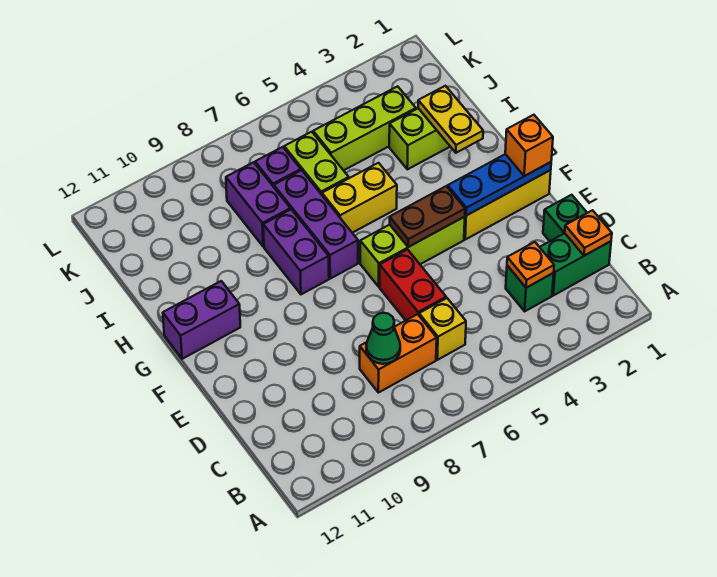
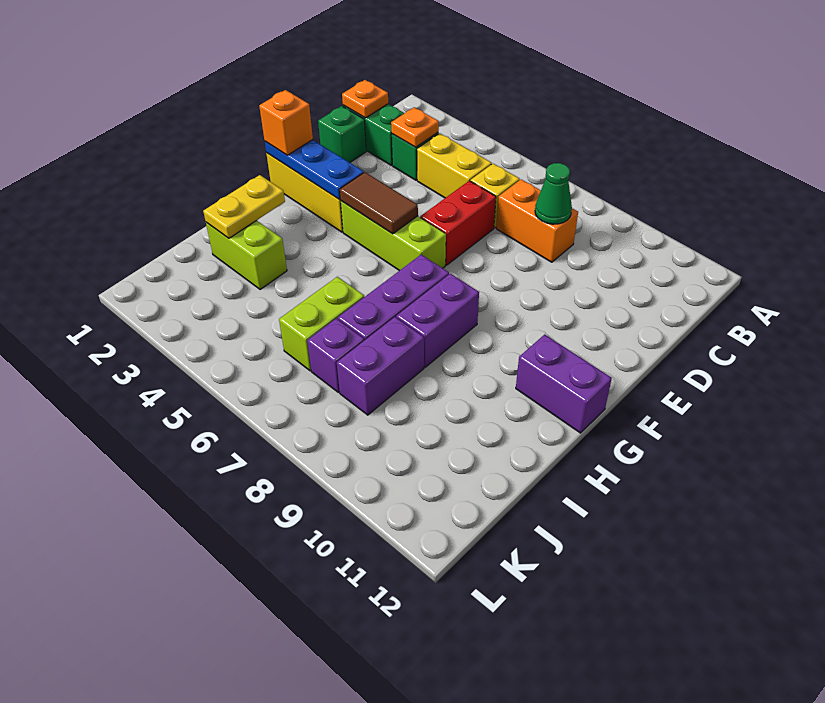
brown 1x2 plate [390,186,465,247] -> brown 1x2 tile [340,172,418,234]
yellow 1x2 brick [322,163,397,233] -> yellow 1x2 brick moved to [417,133,492,198]
lime 1x3 brick [313,86,416,170] -> none

